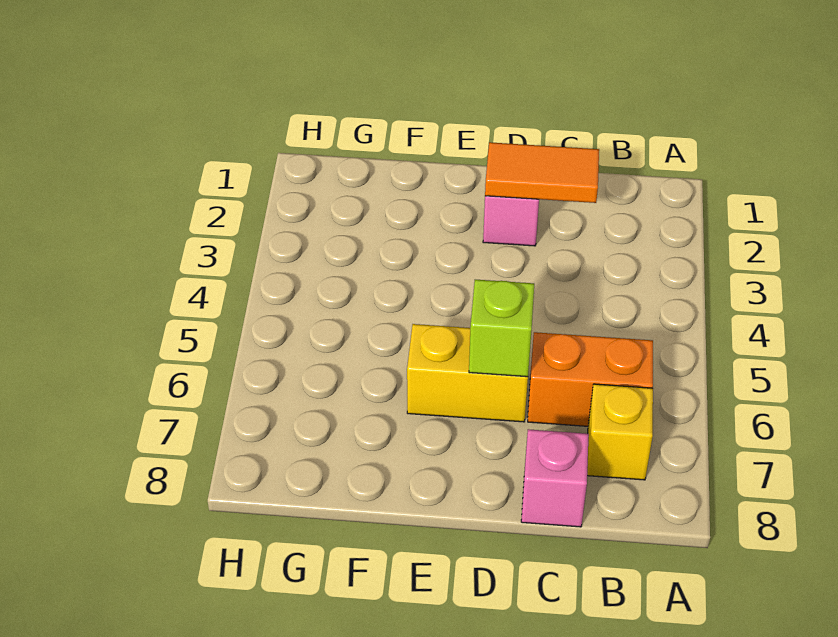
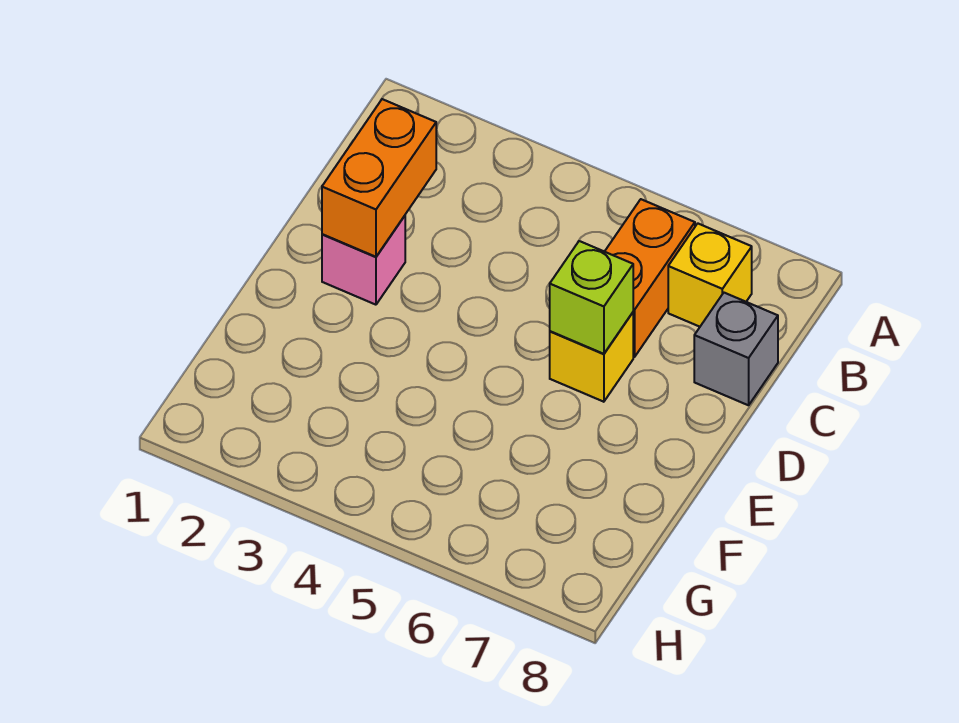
orange 1x2 tile [485,142,599,203] -> orange 1x2 brick [322,99,436,257]
pink 1x1 brick [521,429,589,527] -> grey 1x1 brick [694,293,778,405]
yellow 1x2 brick [407,324,528,422] -> yellow 1x1 brick [550,313,633,402]

